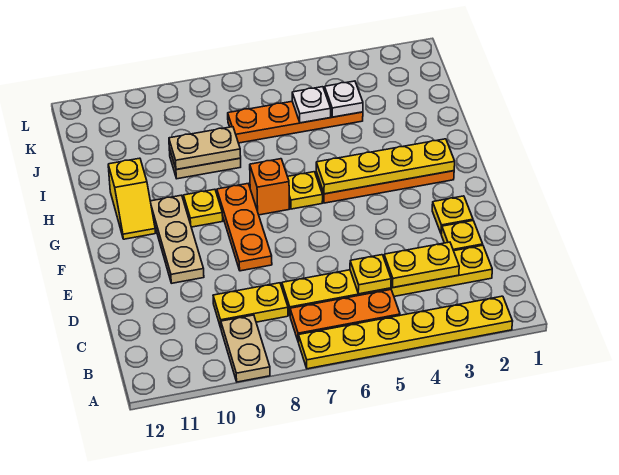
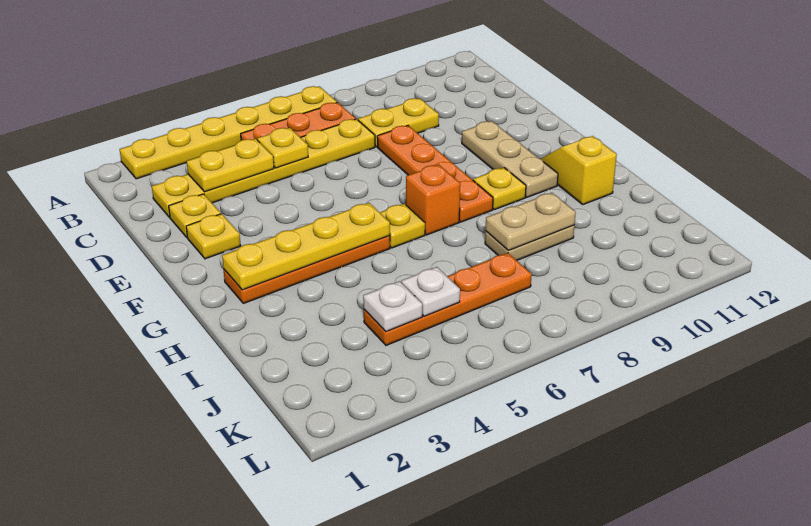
tan 1x2 plate [221,315,270,382] -> none
orange 1x3 plate [217,184,272,271] -> orange 1x4 plate [377,126,493,222]

